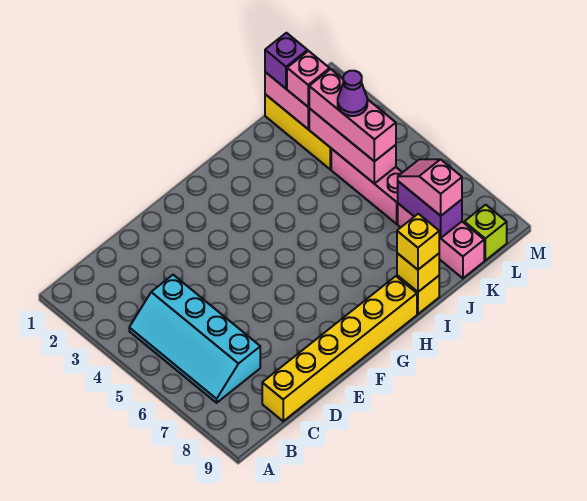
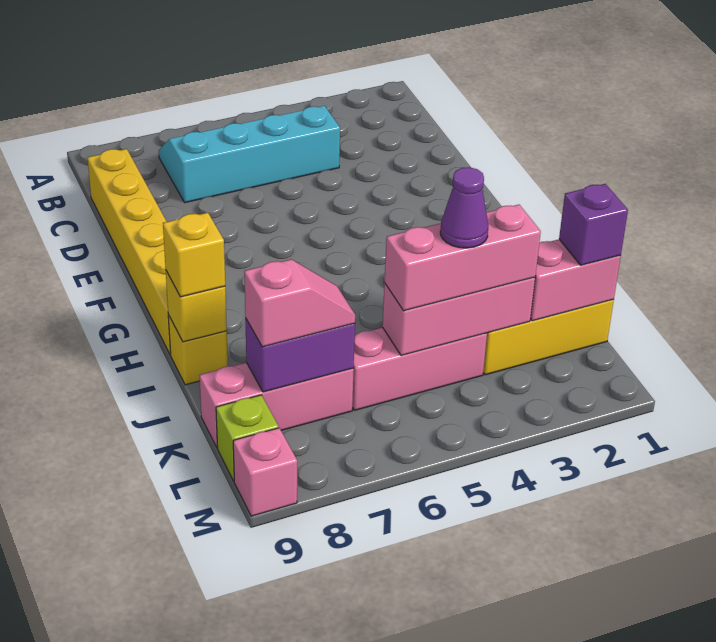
pink 1x1 brick [287,51,330,107] -> pink 1x1 brick moved to [233,428,297,516]

